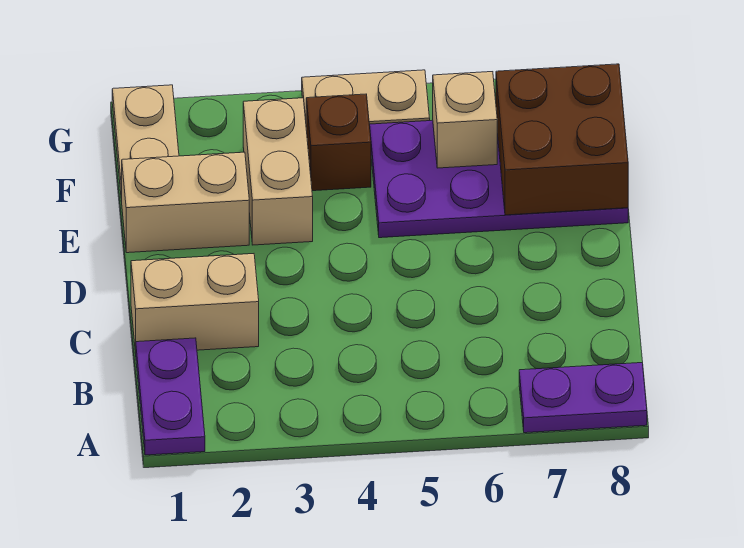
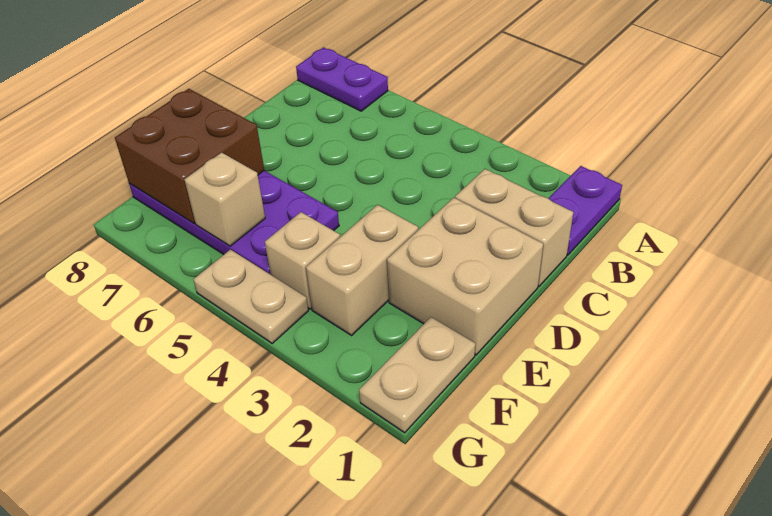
tan 1x2 brick [122,152,249,253] -> tan 2x2 brick [387,198,543,355]
brown 1x1 brick [306,94,371,191] -> tan 1x1 brick [265,212,340,309]

